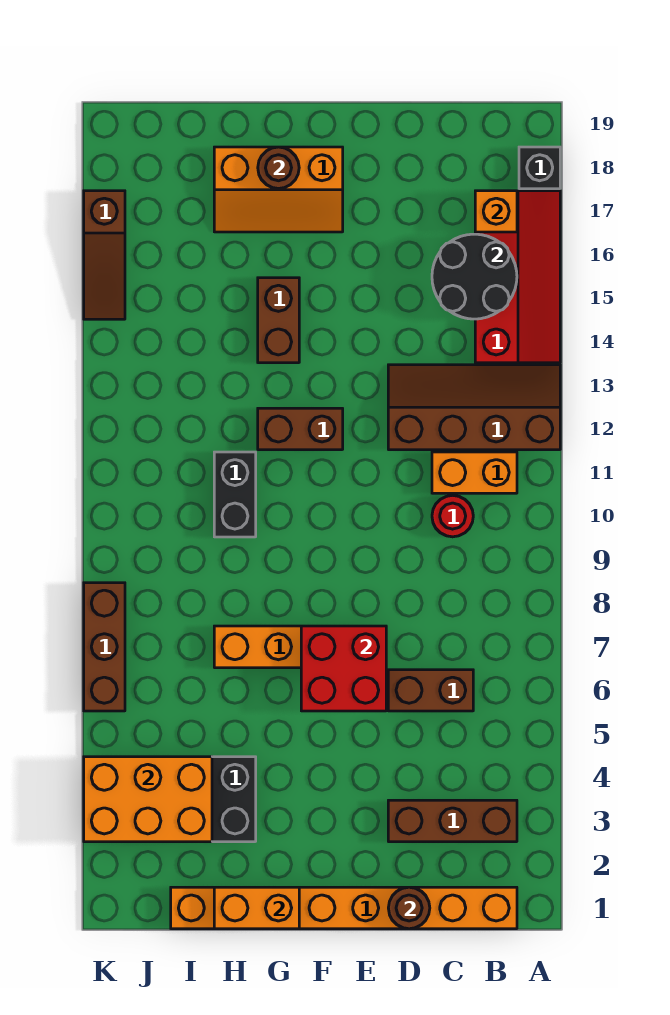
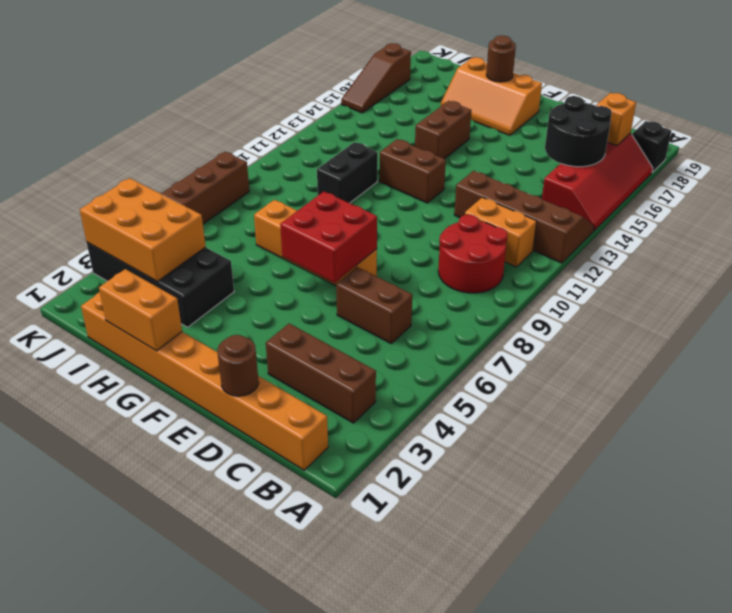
red 1x1 round brick [432,495,473,537] -> red 2x2 round brick [438,215,508,293]

